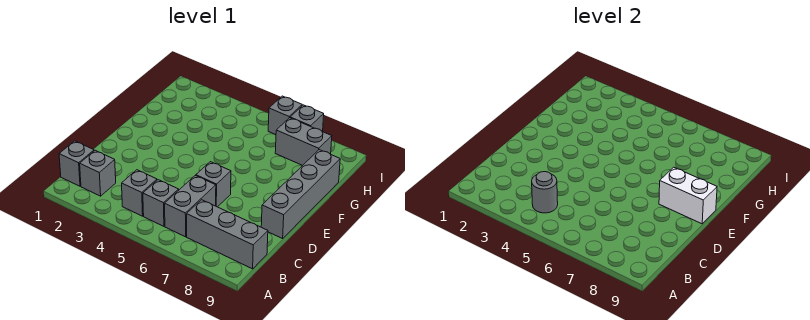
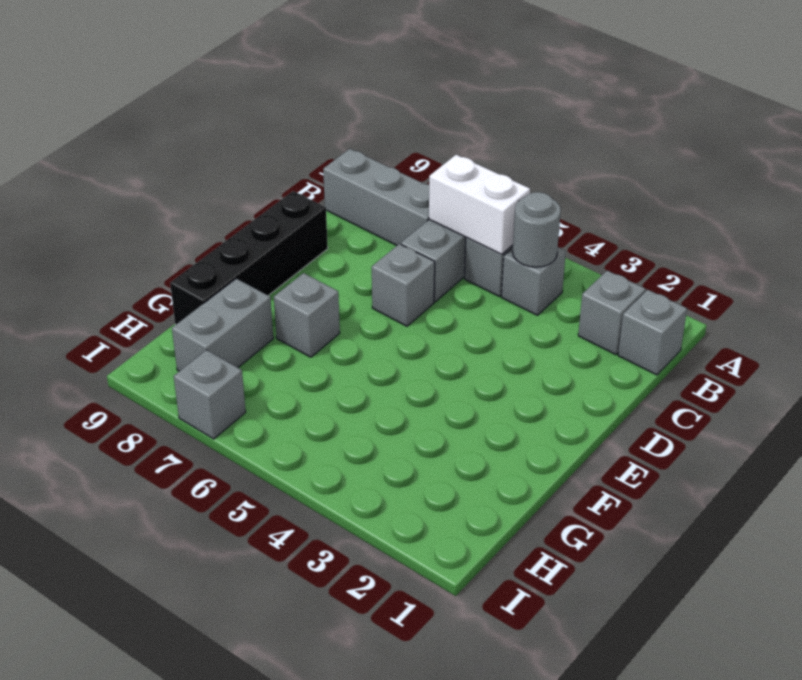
grey 1x4 brick [261,150,340,238] -> black 1x4 brick [170,191,328,325]
white 1x2 brick [659,167,717,224] -> white 1x2 brick moved to [429,155,530,254]
grey 1x2 brick [275,118,332,165] -> grey 1x2 brick turned to [172,279,273,371]
grey 1x1 brick [268,96,302,135] -> grey 1x1 brick moved to [274,273,340,357]

